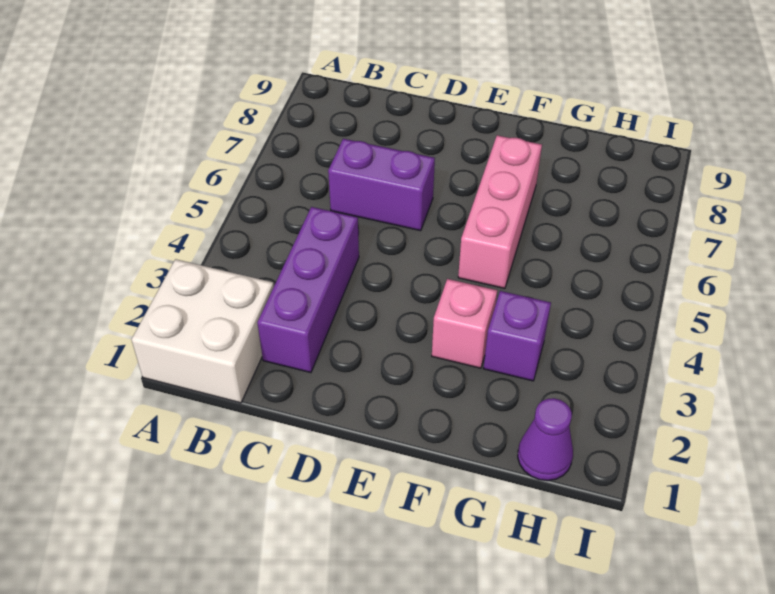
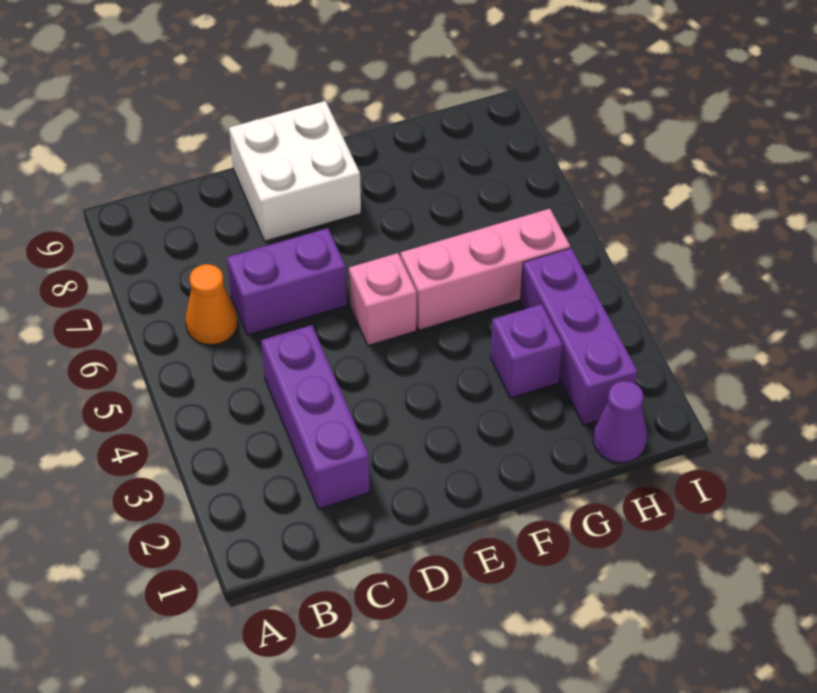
white 2x2 brick [132,259,274,403] -> white 2x2 brick moved to [229,101,361,241]
none -> orange 1x1 cone [185,264,238,345]
pink 1x1 brick [432,279,497,368] -> pink 1x1 brick moved to [349,253,417,346]
pink 1x3 brick [458,135,542,288] -> pink 1x3 brick turned to [401,209,570,330]
none -> purple 1x3 brick [520,248,638,425]

